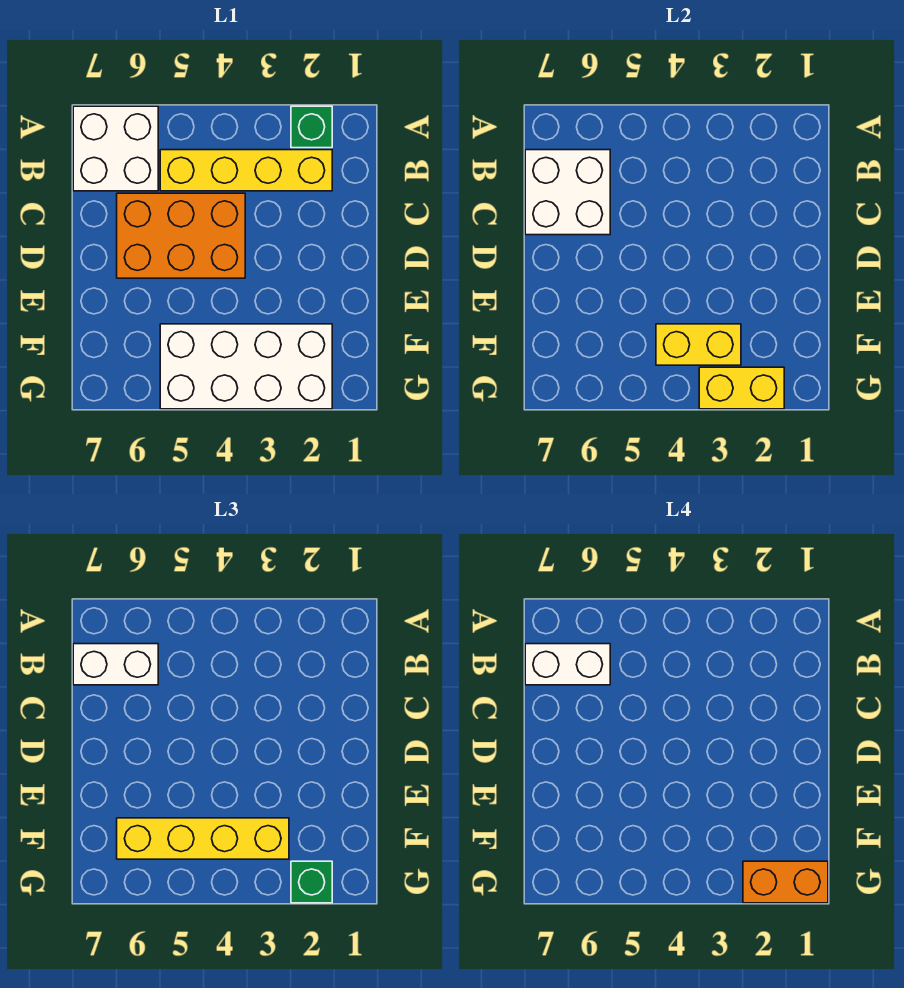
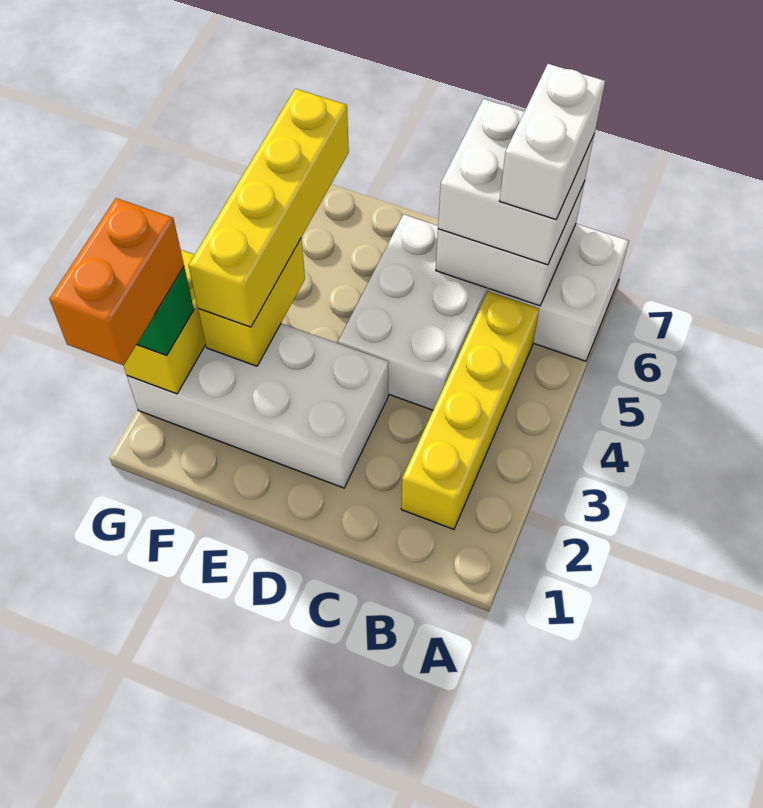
green 1x1 brick [291,106,332,148] -> none
white 1x2 brick [73,644,158,685] -> white 2x2 brick [438,99,594,265]
orange 2x3 brick [117,193,245,278] -> white 2x3 brick [338,214,489,410]
white 2x4 brick [160,324,332,409] -> white 2x4 brick turned to [127,323,389,488]

